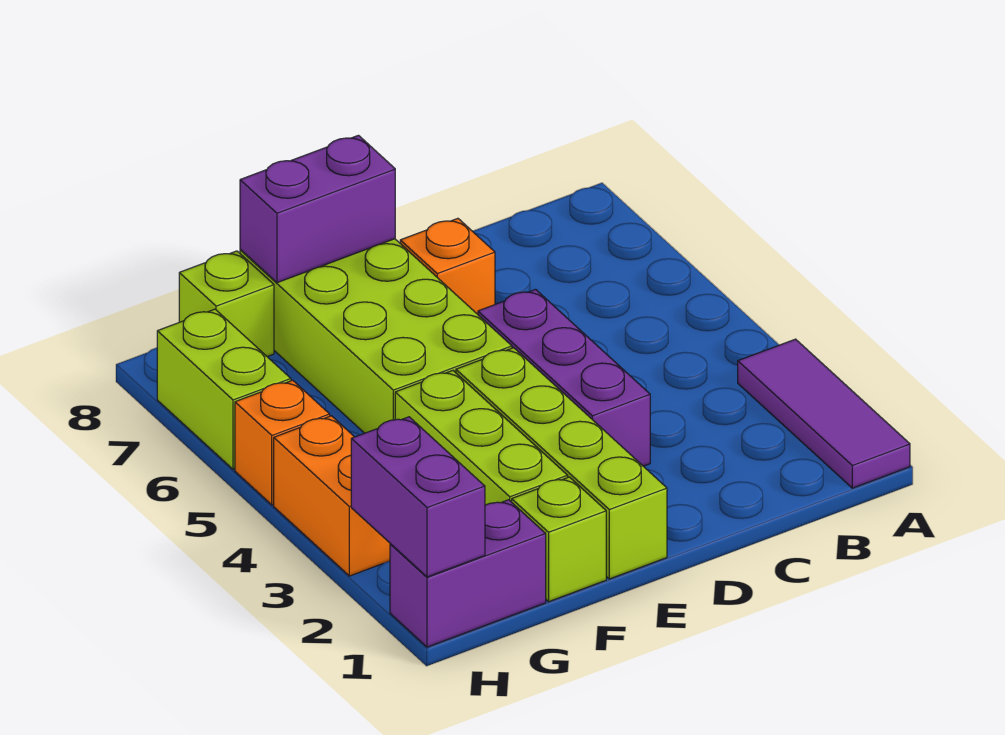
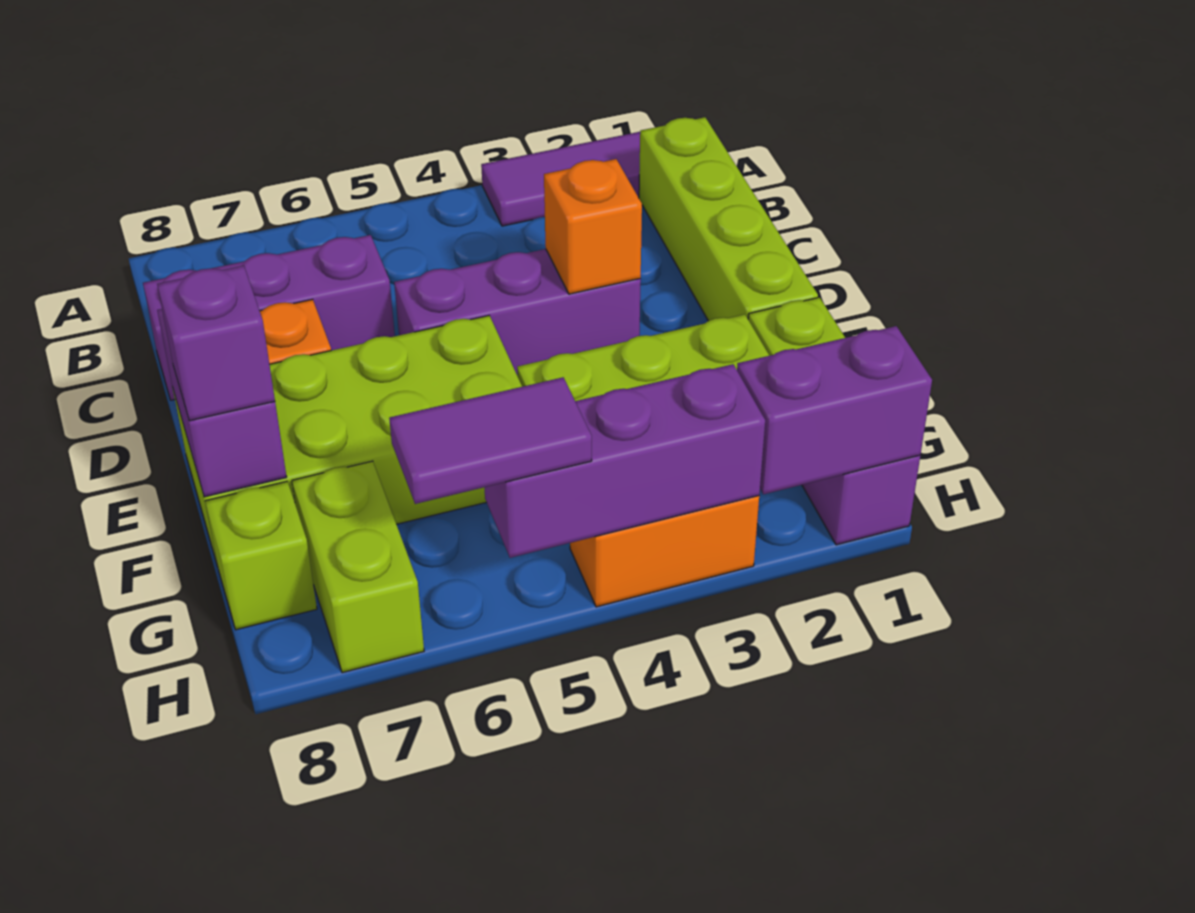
none -> purple 1x3 brick [143,235,395,400]
lime 1x4 brick [456,348,667,579] -> lime 1x4 brick turned to [639,117,818,321]
none -> purple 1x1 brick [157,266,275,421]
none -> purple 1x3 brick [484,364,765,558]
orange 1x1 brick [235,380,330,505] -> orange 1x1 brick moved to [544,159,642,294]
none -> purple 1x2 tile [389,377,592,504]
lime 1x2 brick [157,309,291,469] -> lime 1x2 brick turned to [292,461,424,673]

